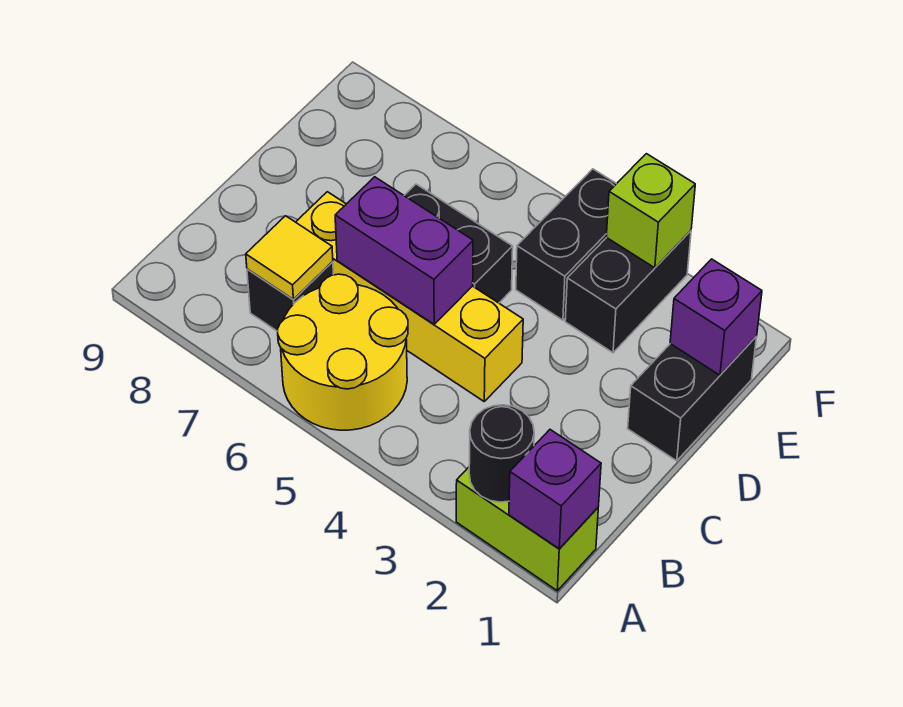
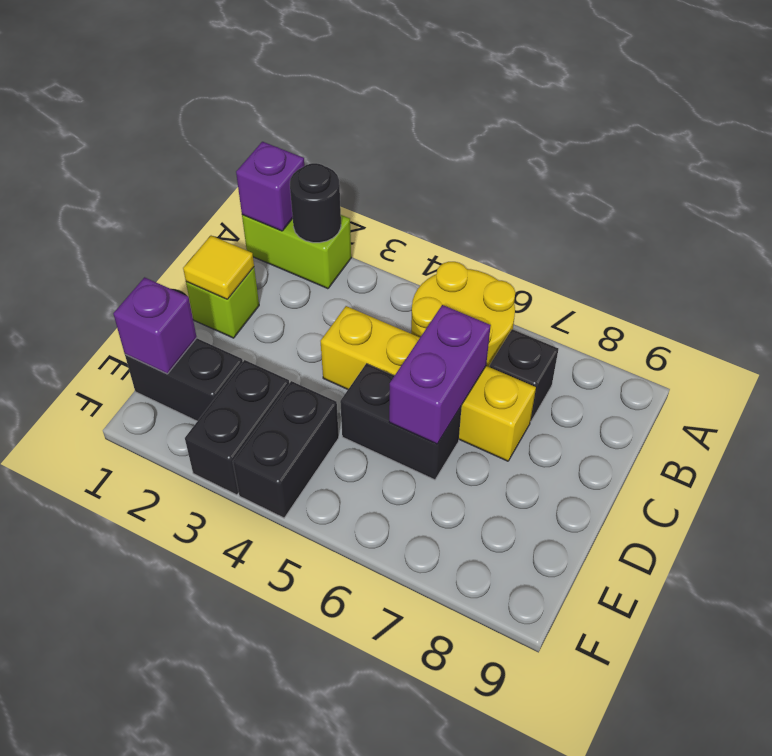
yellow 1x1 tile [246,216,333,299] -> yellow 1x1 tile moved to [183,236,254,299]
purple 1x2 brick [335,177,473,324] -> purple 1x2 brick turned to [389,305,491,444]
black 1x2 brick [628,336,757,461] -> black 1x2 brick turned to [125,338,243,421]
lime 1x1 brick [606,154,695,268] -> lime 1x1 brick moved to [186,267,259,338]

